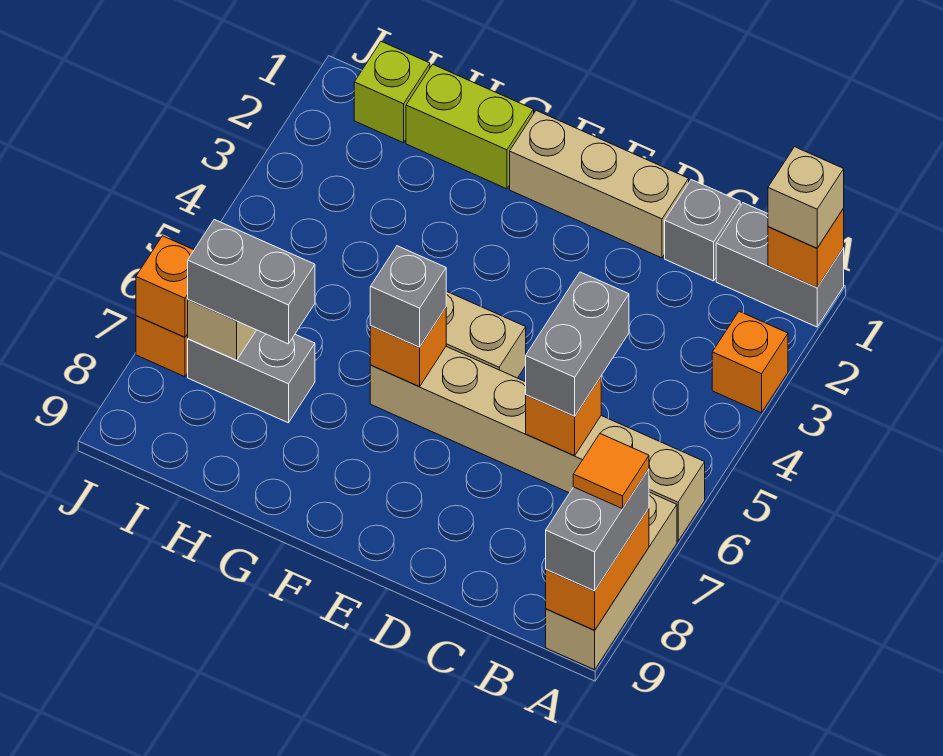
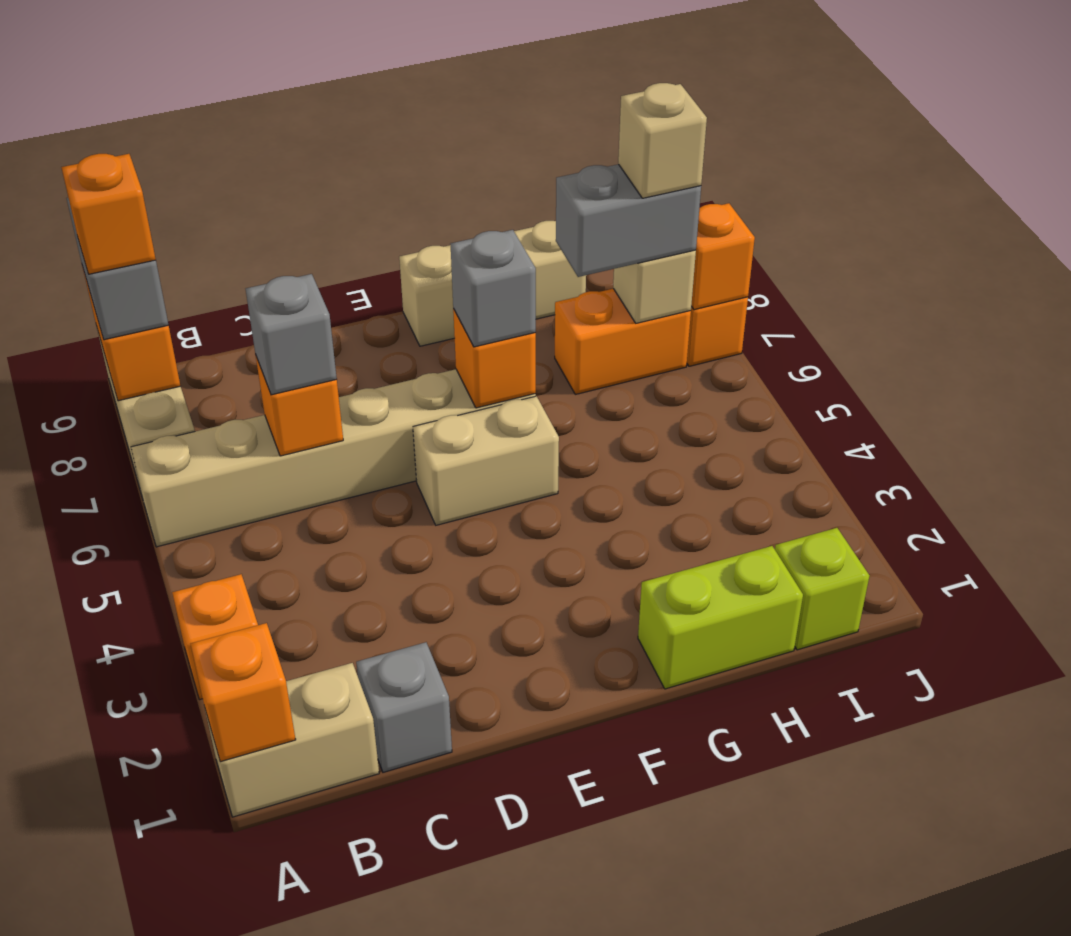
grey 1x2 brick [716,203,844,327] -> tan 1x2 brick [205,663,379,817]
tan 1x1 brick [768,147,844,248] -> tan 1x1 brick moved to [618,83,707,198]
orange 1x1 tile [573,433,649,509] -> orange 1x1 brick [61,154,156,274]
grey 1x2 brick [526,272,629,416] -> grey 1x1 brick [246,274,337,395]
tan 1x3 brick [510,111,689,258] -> tan 1x3 brick moved to [399,221,586,346]
grey 1x2 brick [188,330,315,423] -> orange 1x2 brick [555,289,691,394]

